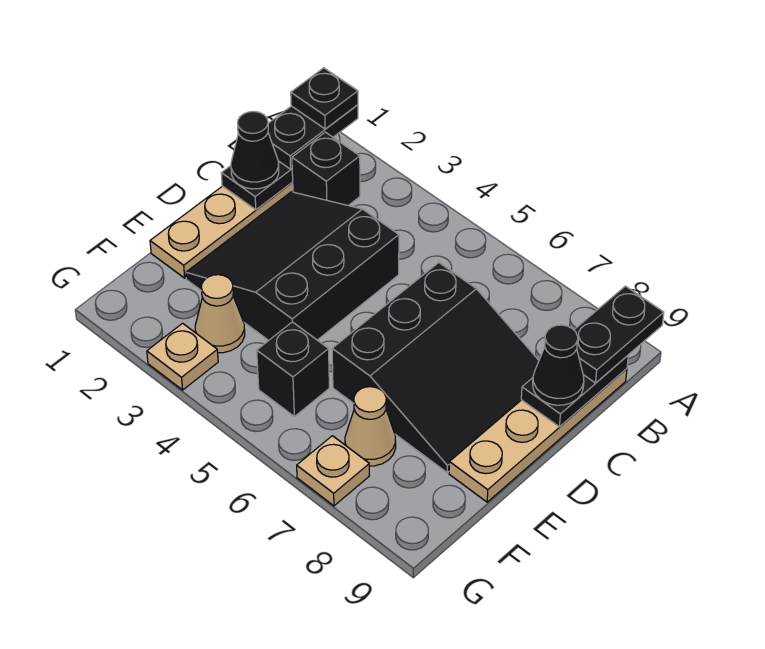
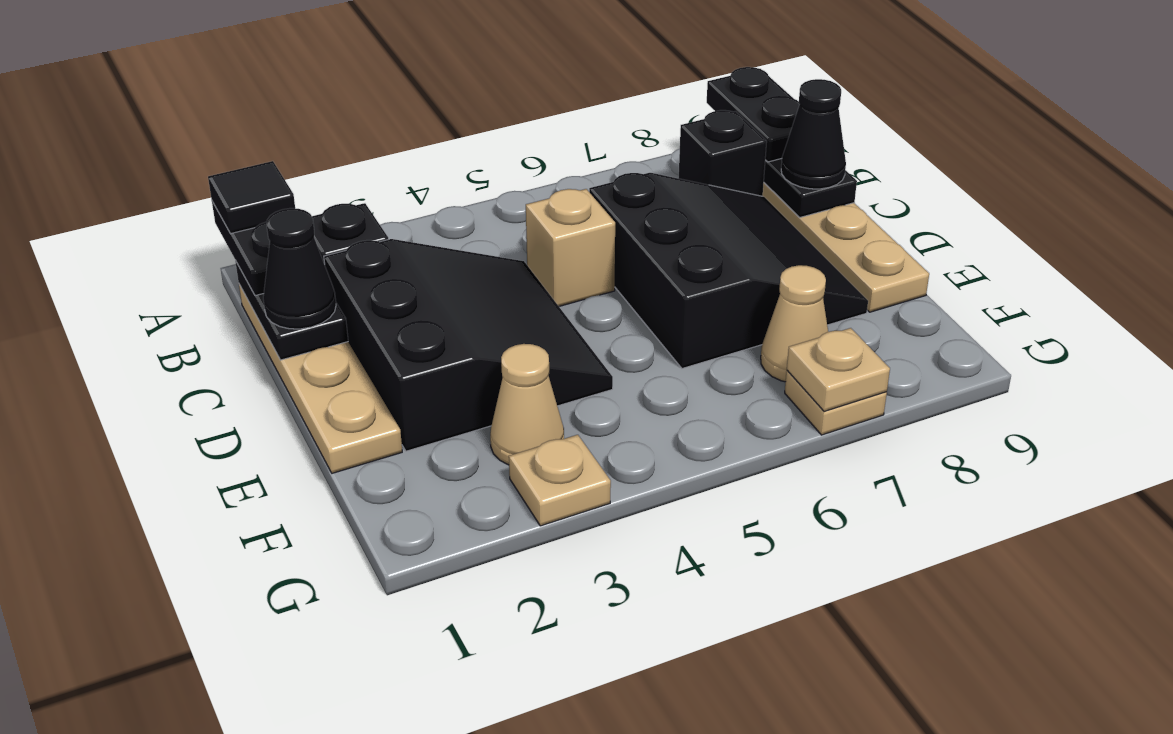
black 1x1 plate [291,68,358,129] -> black 1x1 tile [208,161,295,234]
black 3x3 slope [186,192,399,340] -> black 3x3 slope turned to [324,239,613,451]
none -> tan 1x1 brick [526,189,615,306]
black 1x1 brick [257,322,329,417] -> black 1x1 brick moved to [679,110,767,196]
none -> tan 1x1 plate [787,328,890,412]

